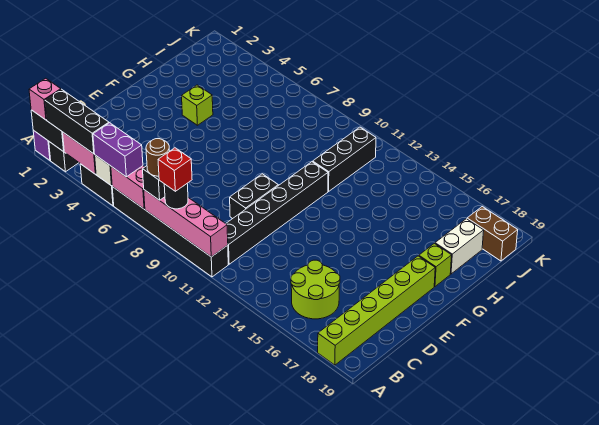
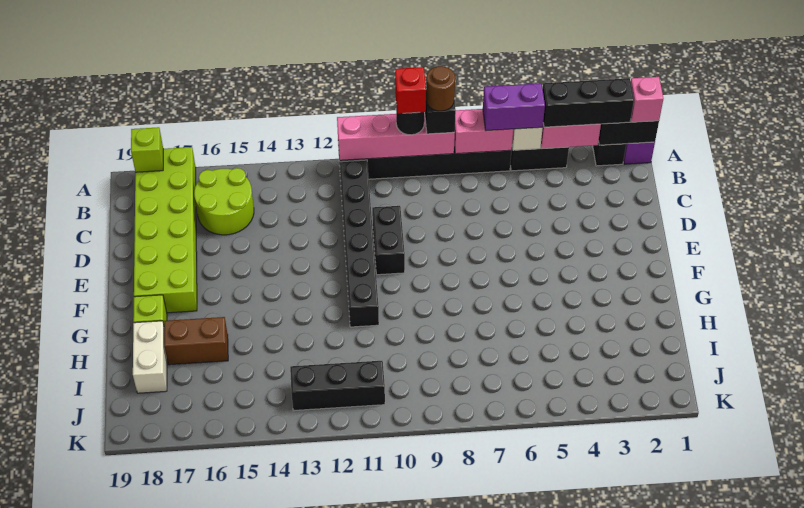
lime 1x6 brick [318,256,435,365] -> lime 2x6 brick [134,147,197,313]
lime 1x1 brick [182,85,213,125] -> lime 1x1 brick moved to [131,127,163,172]
black 1x3 brick [313,127,376,191] -> black 1x3 brick turned to [290,361,385,410]
brown 1x2 brick [467,206,518,261] -> brown 1x2 brick moved to [164,317,228,365]

